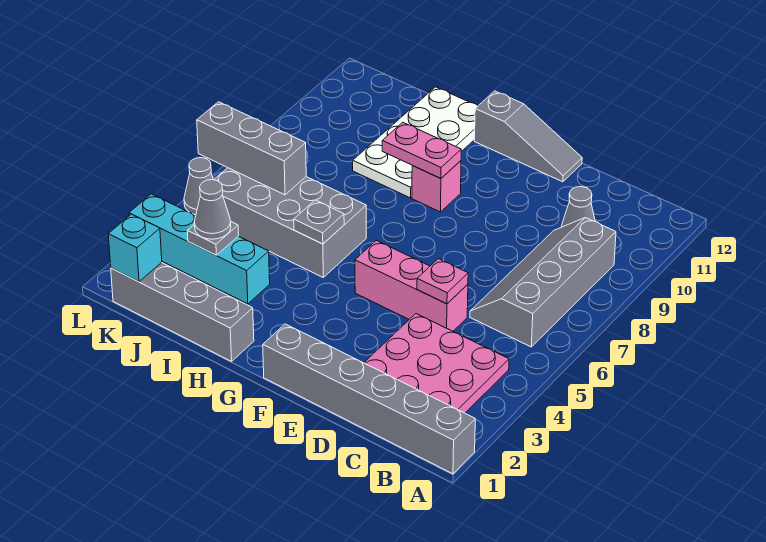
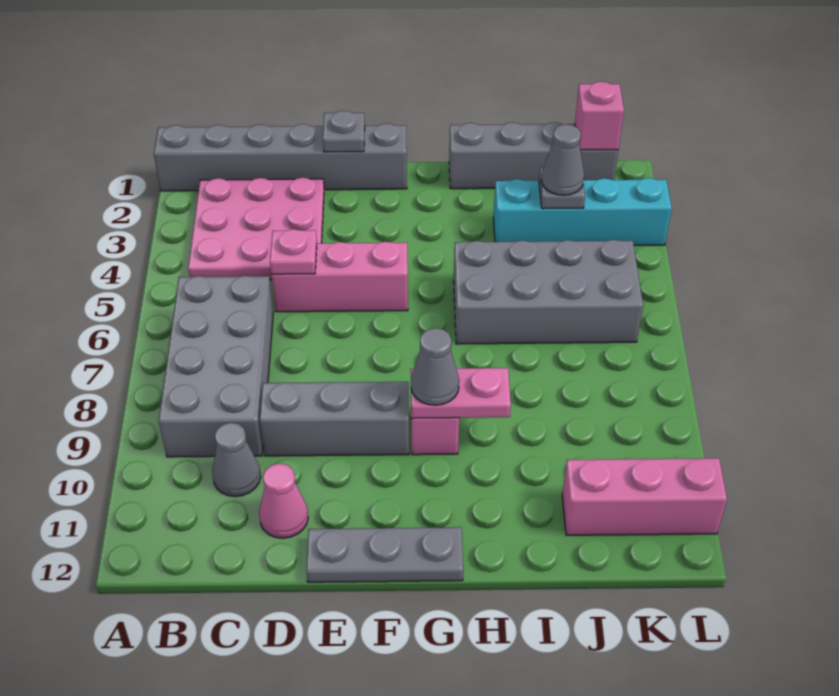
grey 2x4 slope [470,218,616,347] -> grey 2x4 brick [158,276,273,457]
none -> pink 1x1 cone [259,463,308,538]
grey 1x3 slope [474,91,582,182] -> grey 1x3 plate [306,527,463,582]
grey 1x1 plate [294,200,344,244] -> grey 1x1 plate moved to [323,111,365,152]
white 2x4 plate [353,87,478,198] -> none
grey 1x3 brick [197,102,306,195] -> grey 1x3 brick moved to [260,382,409,456]
none -> pink 1x3 brick [562,458,727,535]
cyan 1x1 brick [108,214,162,282] -> pink 1x1 brick [575,82,624,150]
grey 1x1 cone [184,158,213,215] -> grey 1x1 cone moved to [411,328,459,405]

